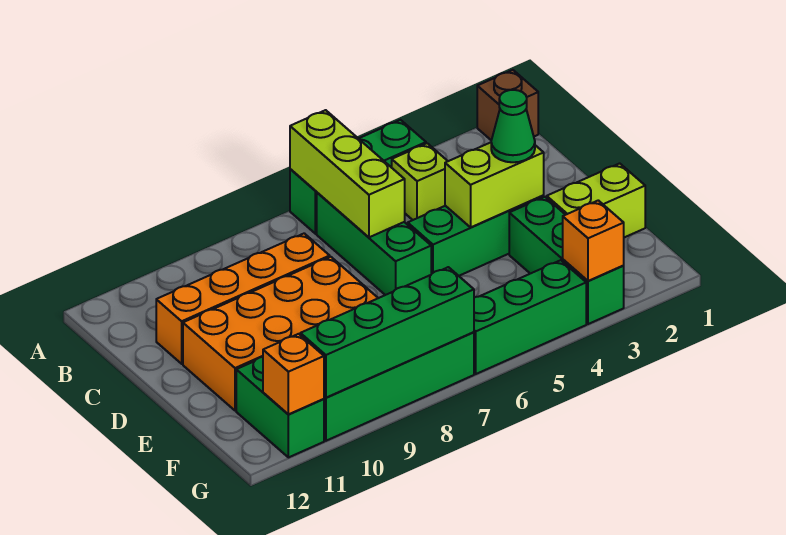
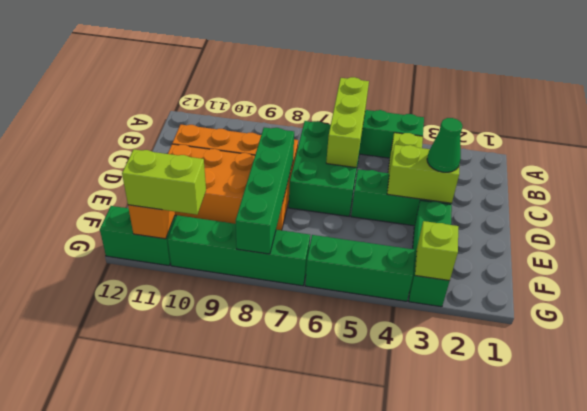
brown 1x1 brick [477,70,538,140] -> none
green 1x3 brick [317,193,431,295] -> green 2x3 brick [289,121,362,216]
lime 1x2 brick [547,163,645,237] -> lime 1x2 brick moved to [122,149,206,215]
green 1x2 brick [236,357,324,457] -> green 1x2 brick turned to [100,206,175,266]
orange 1x1 brick [563,200,624,281] -> lime 1x1 brick [415,221,458,281]
green 1x4 brick [300,267,474,398] -> green 1x4 brick turned to [235,127,294,254]

